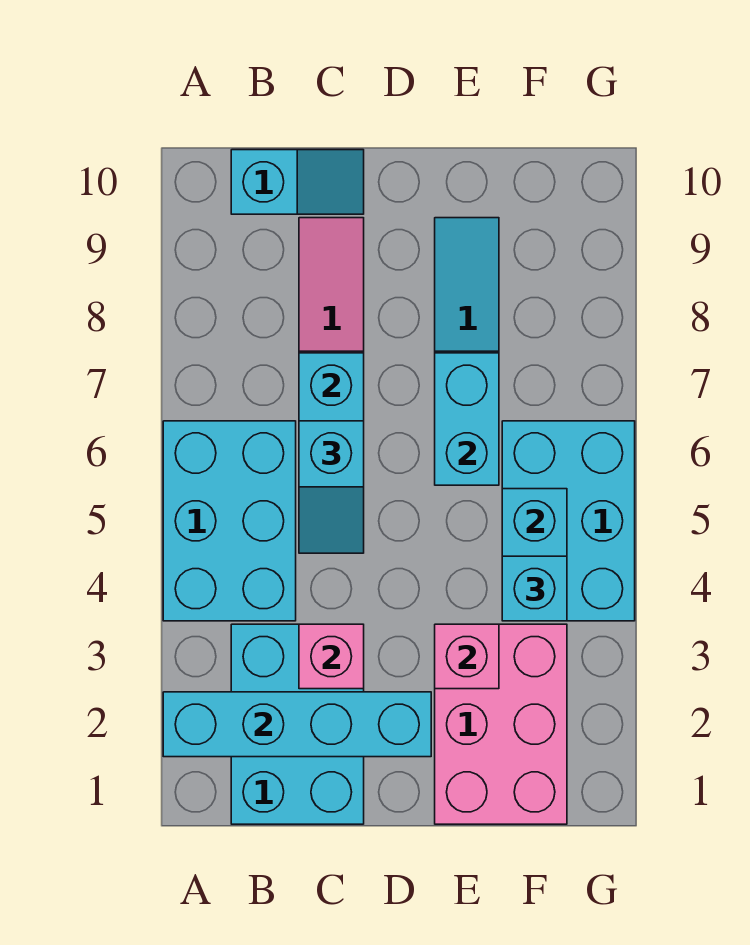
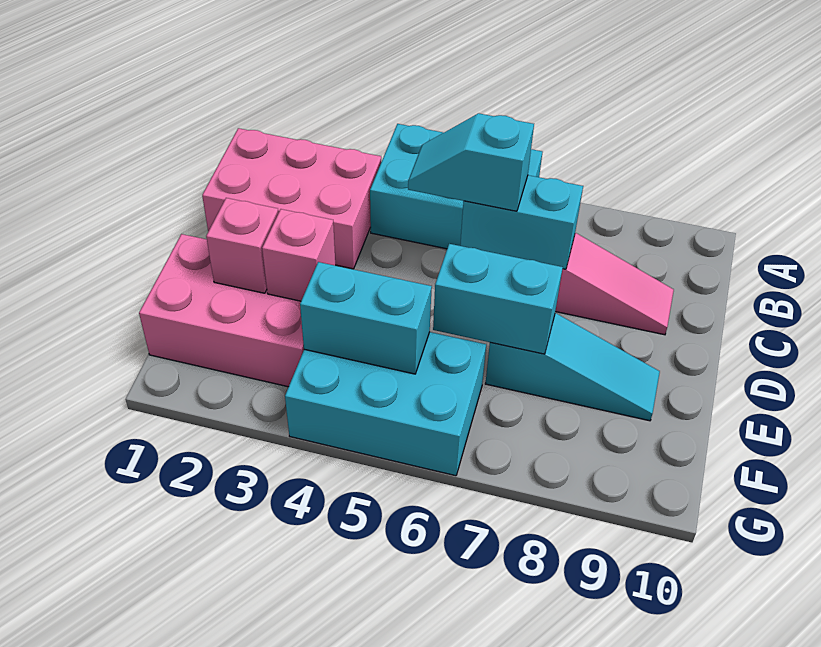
cyan 1x4 brick [163,692,431,757] -> none
cyan 2x3 brick [231,624,364,824] -> pink 2x3 brick [202,128,381,269]
cyan 1x2 slope [231,150,364,214] -> none
pink 1x1 brick [299,624,364,689] -> pink 1x1 brick moved to [206,198,278,293]
cyan 1x1 brick [502,556,567,621] -> none

